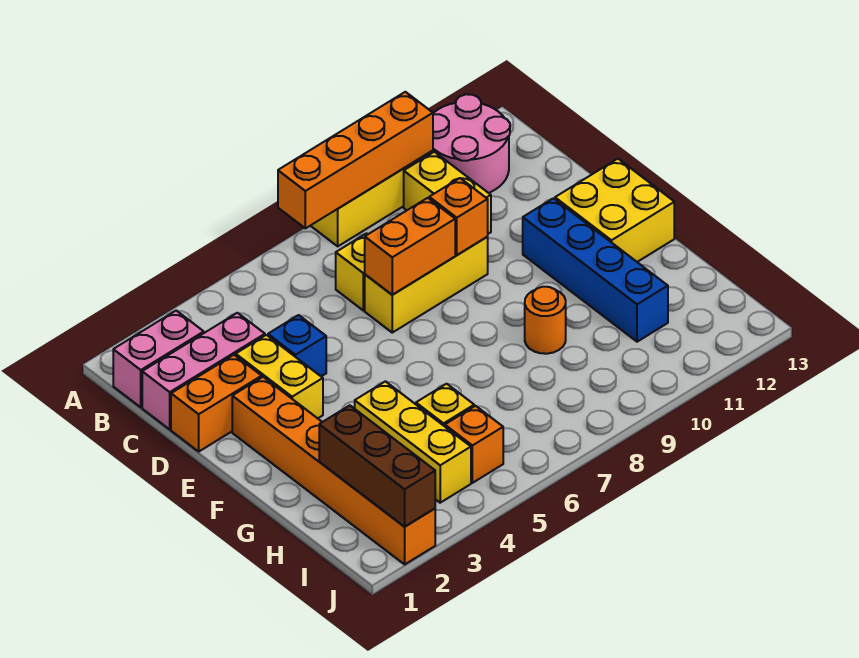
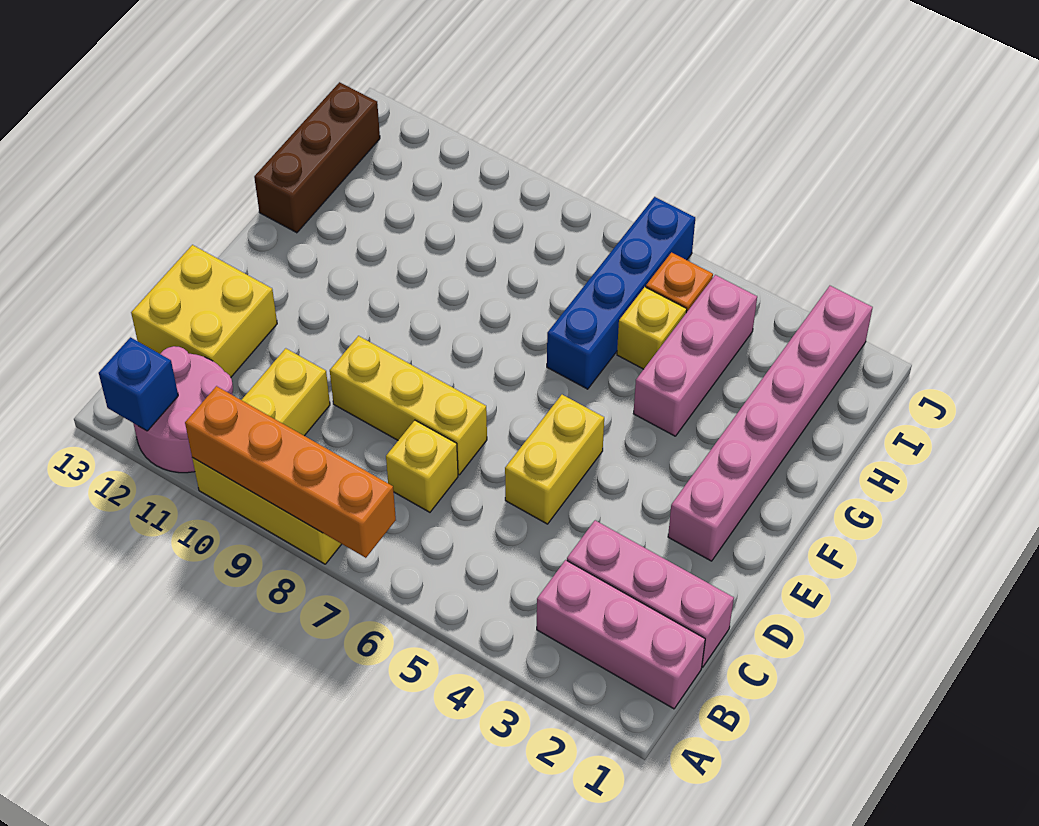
pink 1x2 brick [113,311,204,407] -> pink 1x3 brick [537,560,705,709]
orange 1x2 brick [171,355,262,451] -> none
yellow 1x2 brick [236,335,323,418] -> yellow 1x2 brick moved to [505,395,604,524]
blue 1x1 brick [268,315,326,376] -> blue 1x1 brick moved to [99,337,178,431]
orange 1x2 brick [365,198,455,295] -> none
orange 1x1 brick [429,178,488,255] -> none
orange 1x6 brick [232,377,435,564] -> pink 1x6 brick [668,286,873,561]
blue 1x4 brick [523,198,668,342] -> blue 1x4 brick moved to [547,197,695,389]
yellow 2x2 brick [555,159,674,262] -> yellow 2x2 brick moved to [131,245,277,377]
yellow 1x3 brick [355,381,471,503] -> pink 1x3 brick [633,275,757,436]
orange 1x1 round brick [525,287,566,354] -> none
brown 1x3 brick [319,405,435,527] -> brown 1x3 brick moved to [254,82,380,233]

